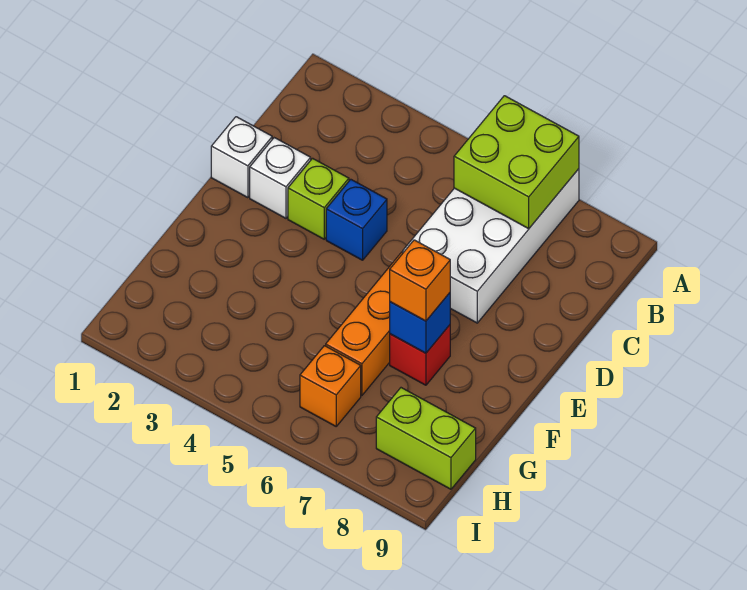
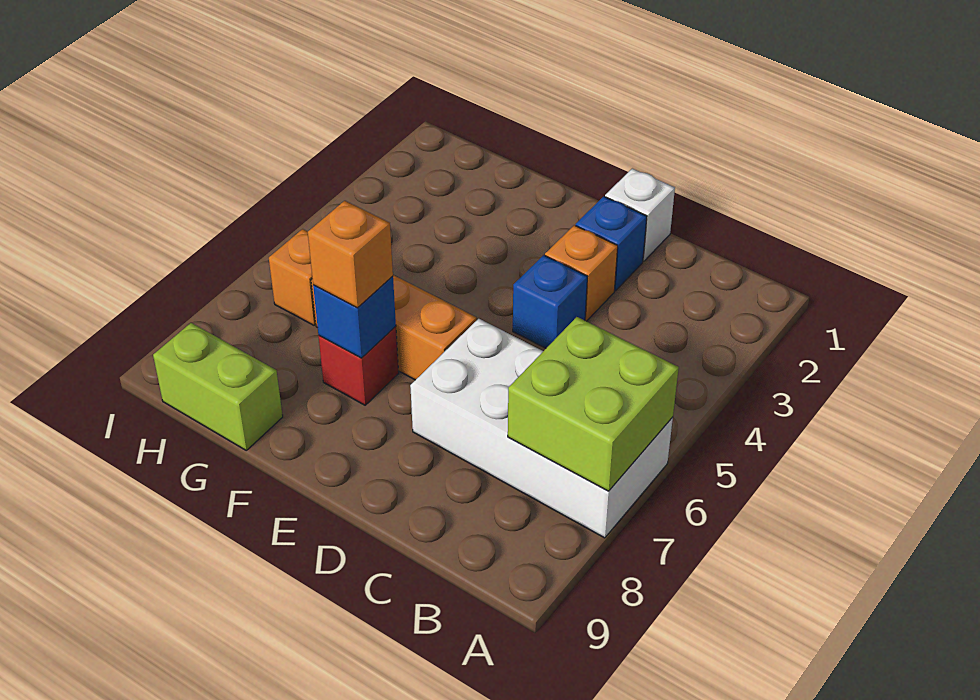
white 1x1 brick [250,138,311,218] -> blue 1x1 brick [576,196,647,291]
lime 1x1 brick [288,158,349,239] -> orange 1x1 brick [545,225,618,321]
lime 1x2 brick [376,388,476,489] -> lime 1x2 brick turned to [153,323,283,450]

